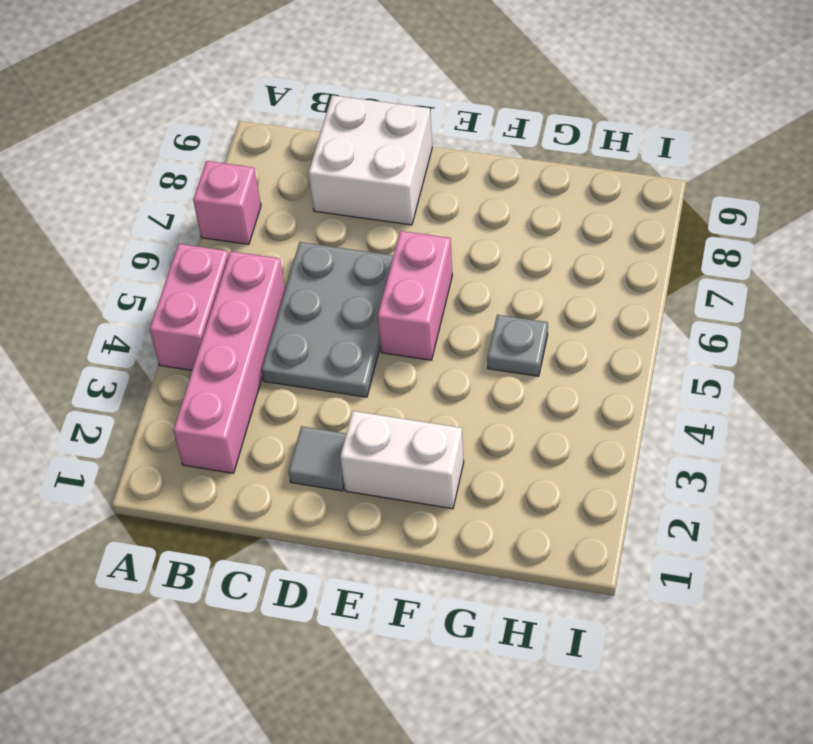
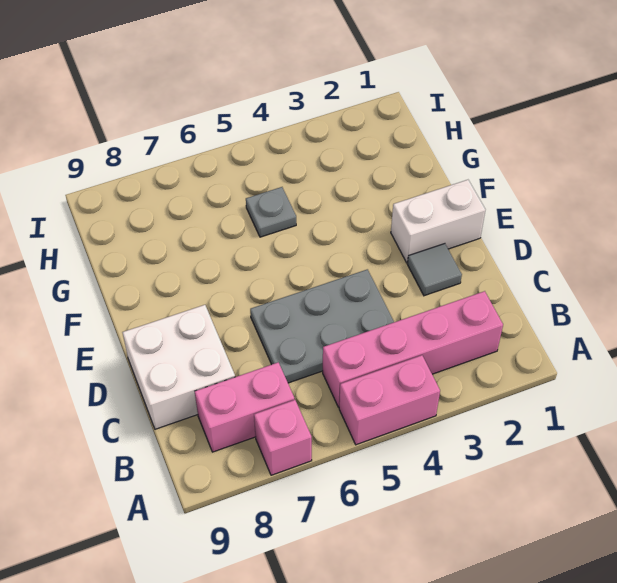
white 1x2 brick [340,411,464,509] -> white 1x2 brick turned to [391,180,485,263]
pink 1x2 brick [378,231,452,360] -> pink 1x2 brick moved to [195,362,295,452]

